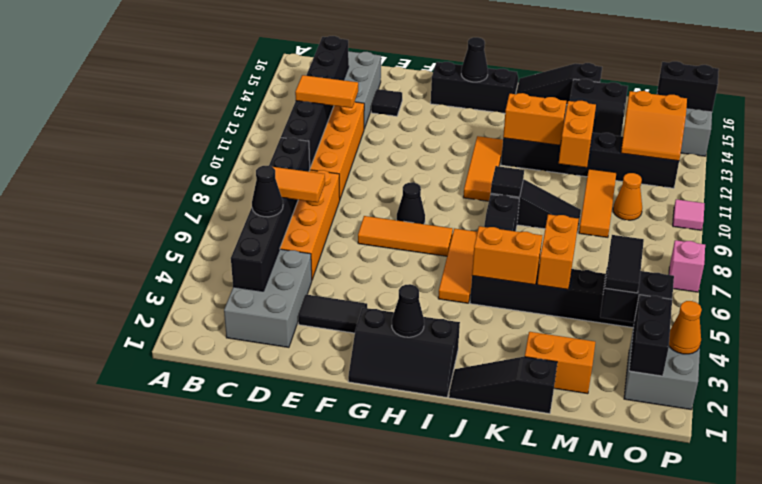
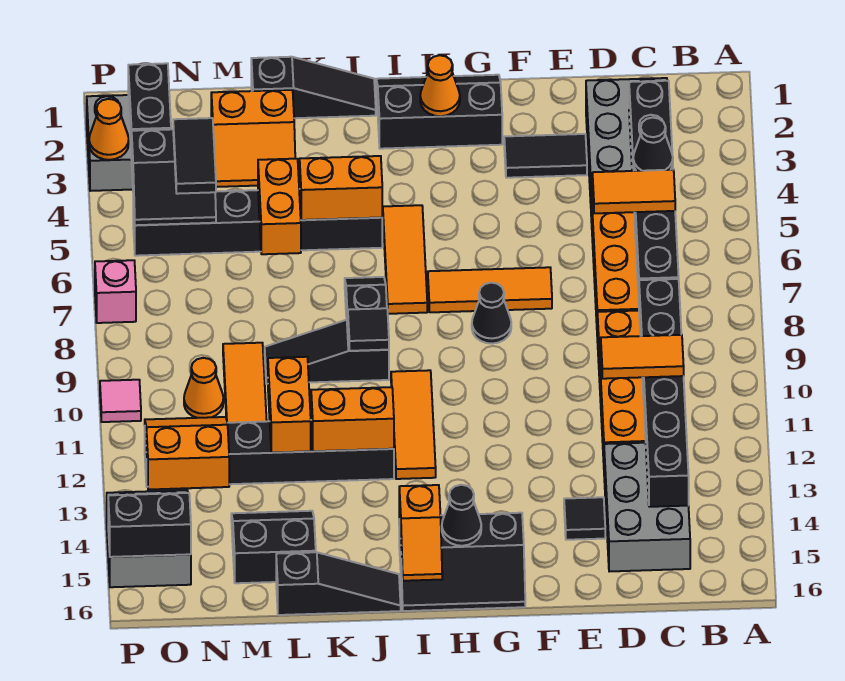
black 1x1 cone [392,284,424,337] -> orange 1x1 cone [420,55,460,116]
none -> orange 1x2 slope [399,485,442,581]

